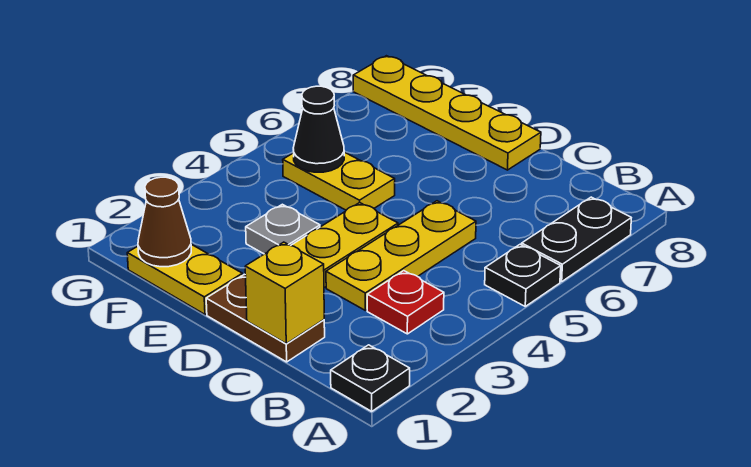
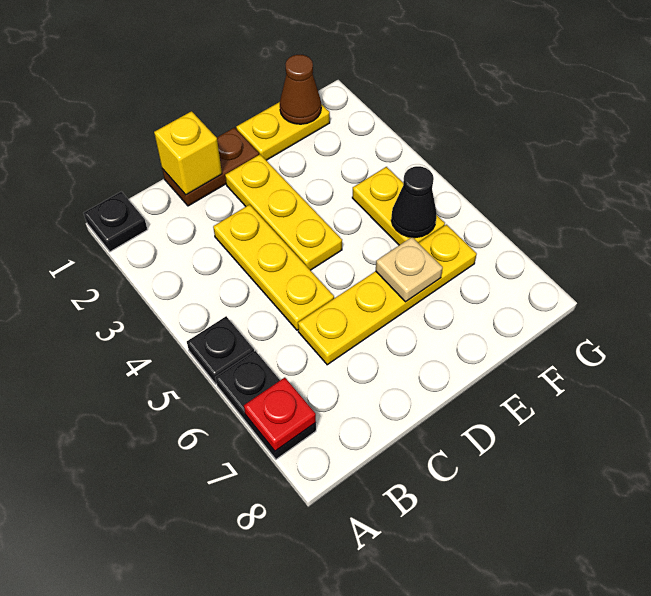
red 1x1 plate [367,271,444,334] -> red 1x1 plate moved to [244,378,316,451]
yellow 1x4 plate [353,56,541,170] -> yellow 1x4 plate moved to [298,225,477,365]
grey 1x1 plate [246,204,320,254] -> none
yellow 1x2 plate [283,152,395,210] -> yellow 1x2 plate turned to [352,167,445,245]
none -> tan 1x1 plate [376,237,443,302]

